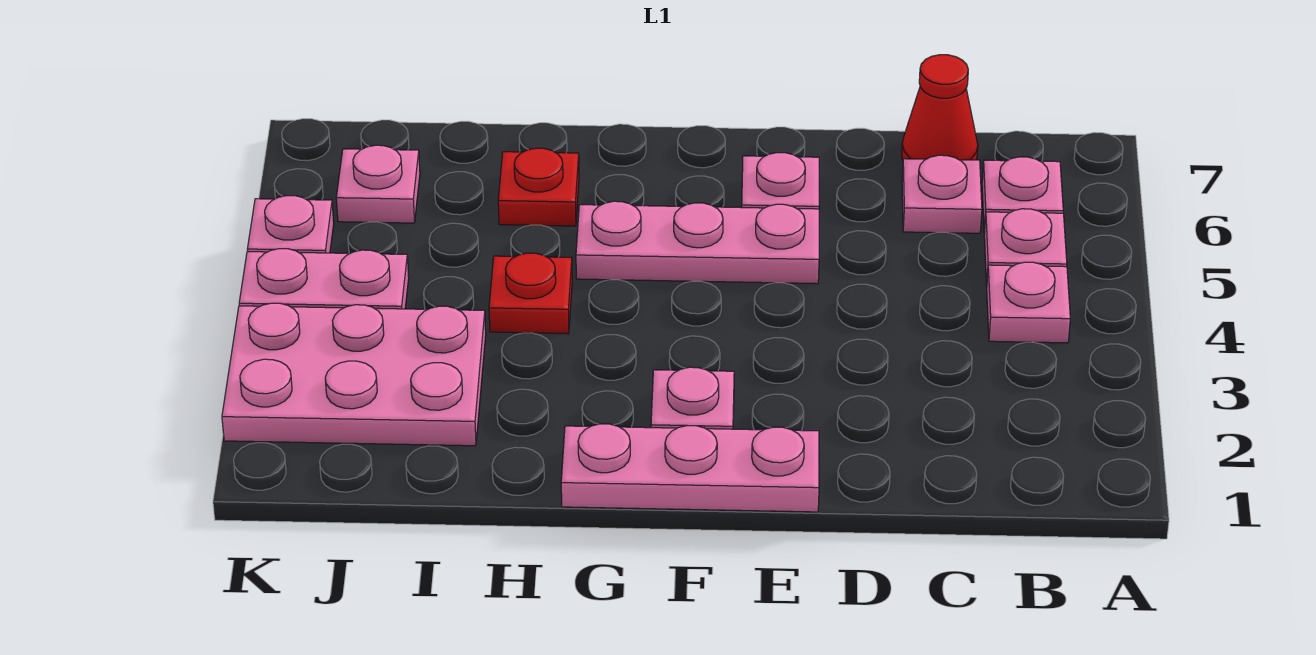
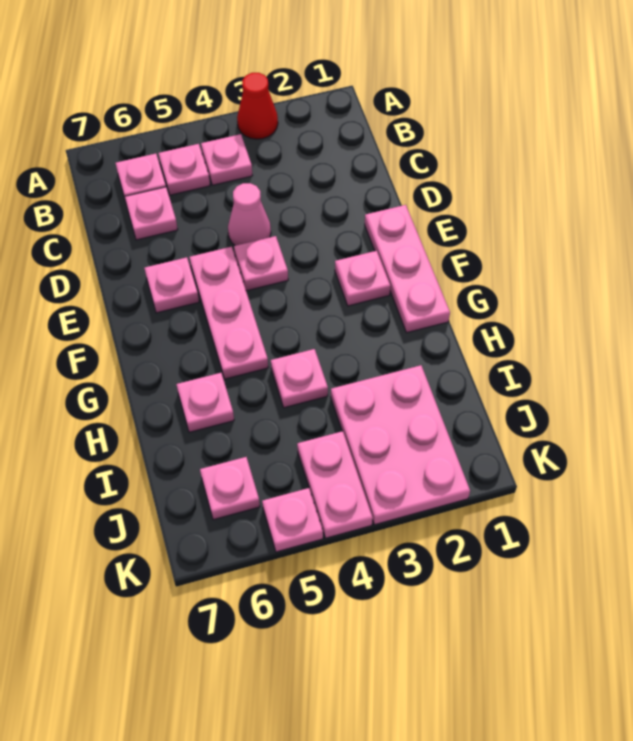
red 1x1 cone [902,55,978,160] -> red 1x1 cone moved to [237,73,278,139]
none -> pink 1x1 cone [228,183,271,246]
none -> pink 1x1 plate [234,236,288,291]
red 1x1 plate [489,253,572,334] -> pink 1x1 plate [271,349,328,408]
red 1x1 plate [498,148,579,226] -> pink 1x1 plate [176,373,234,432]

